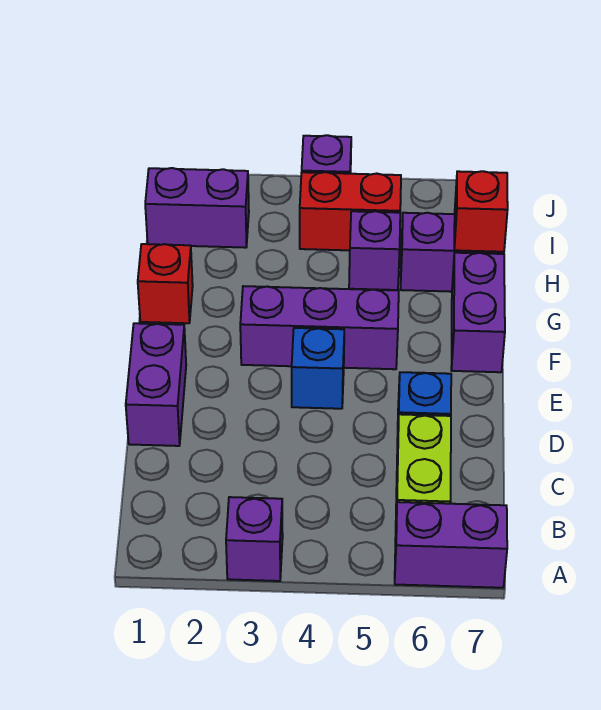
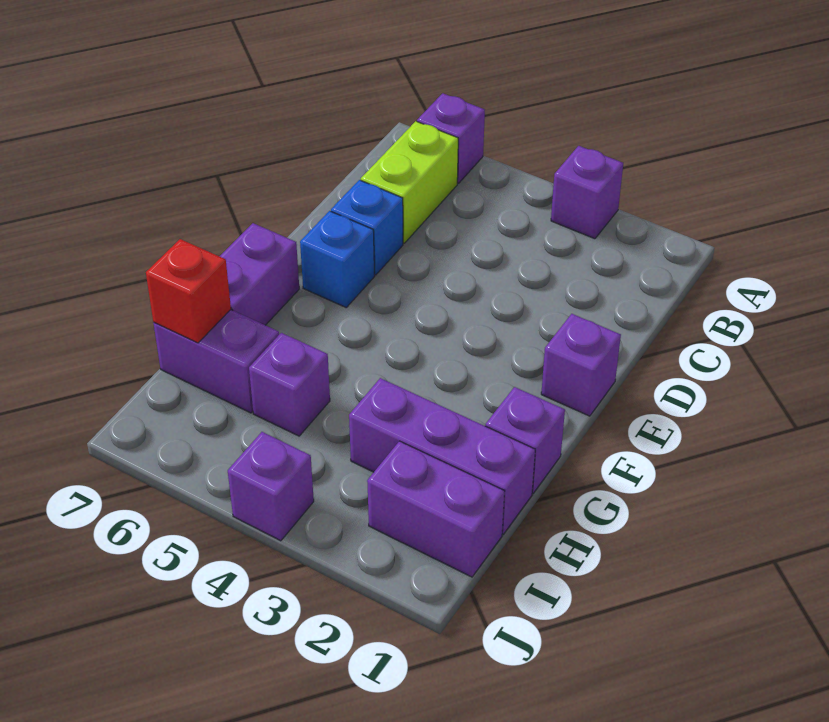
purple 1x2 brick [395,502,507,588] -> purple 1x1 brick [417,93,485,183]
purple 1x2 brick [126,323,186,446] -> purple 1x1 brick [541,314,621,416]
blue 1x1 brick [292,328,344,409] -> blue 1x1 brick moved to [300,211,375,307]
purple 1x3 brick [240,286,399,369] -> purple 1x3 brick moved to [349,378,535,534]
red 1x1 brick [138,244,193,323] -> purple 1x1 brick [486,387,565,493]
red 1x2 brick [300,172,401,250] -> none

